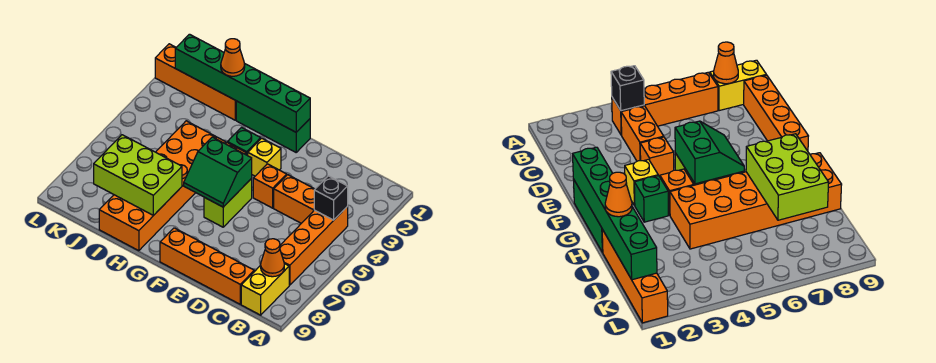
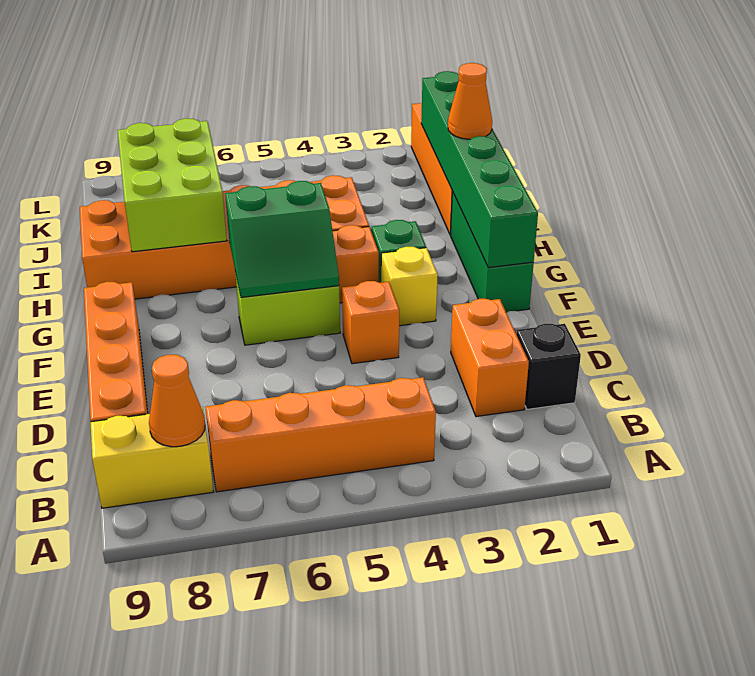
black 1x1 brick [314,176,348,220] -> black 1x1 brick moved to [516,324,581,409]
orange 1x2 brick [274,175,315,223] -> orange 1x2 brick moved to [451,299,529,417]
green 2x2 slope [184,137,252,207] -> green 2x2 slope turned to [225,181,339,297]

